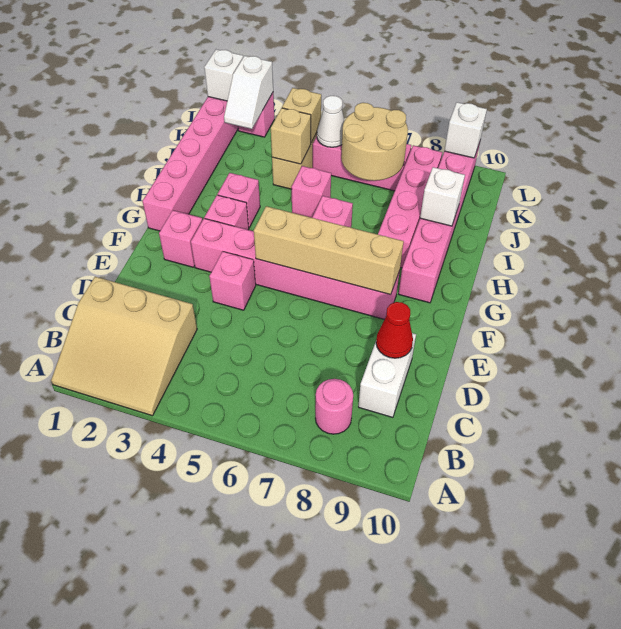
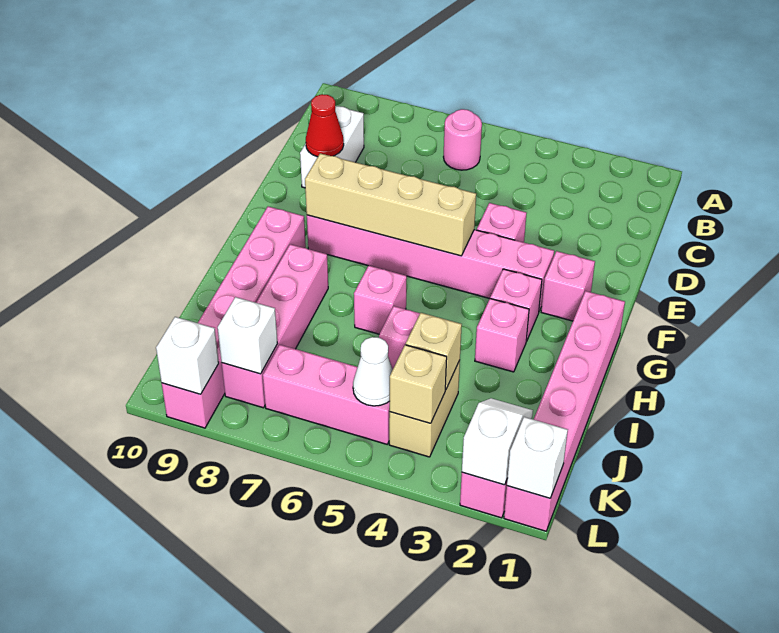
tan 3x3 slope [51,277,197,416] -> none
pink 1x1 round brick [315,379,353,434] -> pink 1x1 round brick moved to [444,109,482,170]
white 1x1 brick [420,167,465,226] -> white 1x1 brick moved to [218,297,278,374]
tan 2x2 round brick [341,103,408,181] -> none

